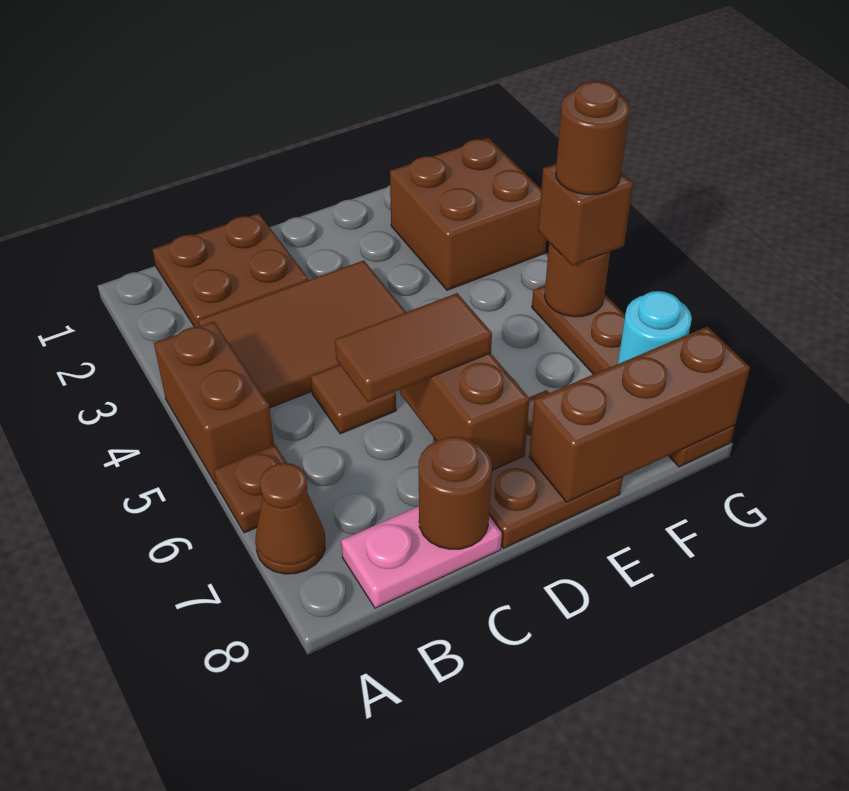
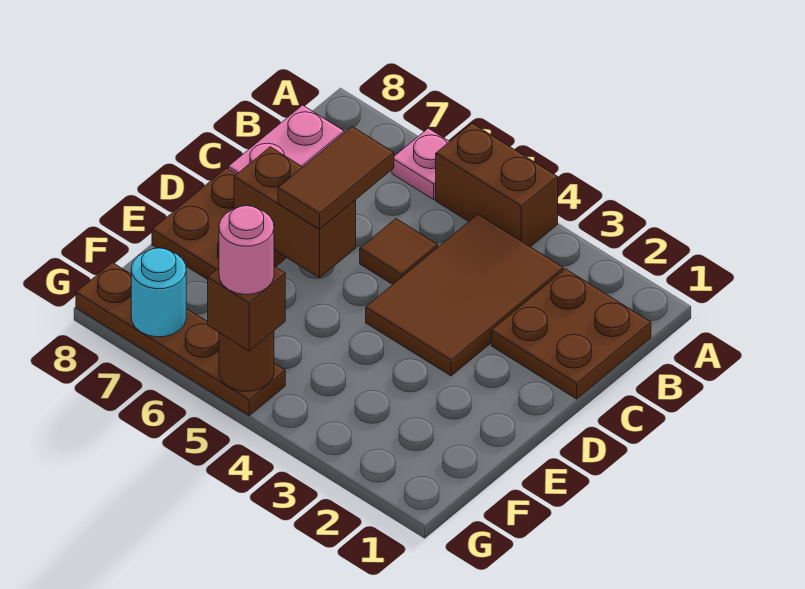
brown 1x1 plate [214,445,287,533] -> pink 1x1 plate [392,128,449,199]
brown 1x1 cone [255,463,325,574] -> none
brown 1x1 round brick [419,436,492,549] -> none
brown 1x3 brick [529,326,750,502] -> none
brown 2x2 brick [390,138,546,290] -> none
brown 1x1 round brick [556,81,630,195] -> pink 1x1 round brick [219,206,274,294]

